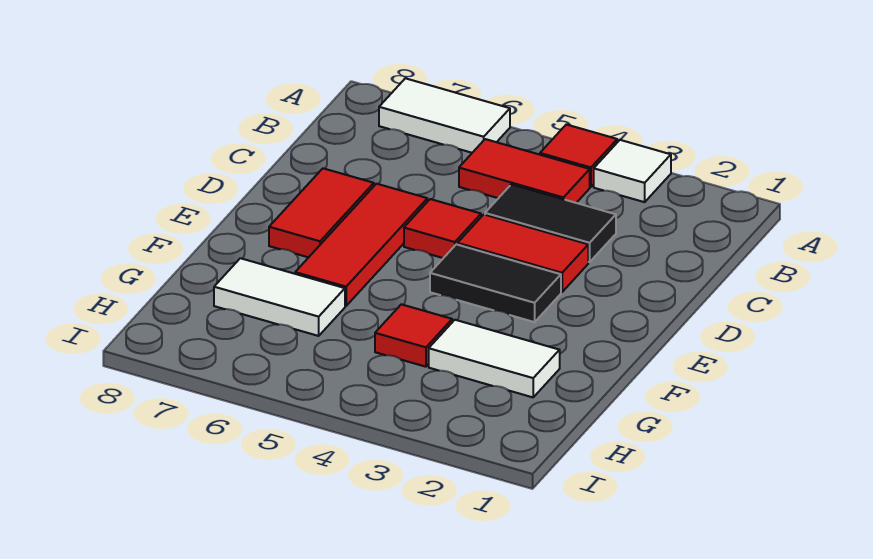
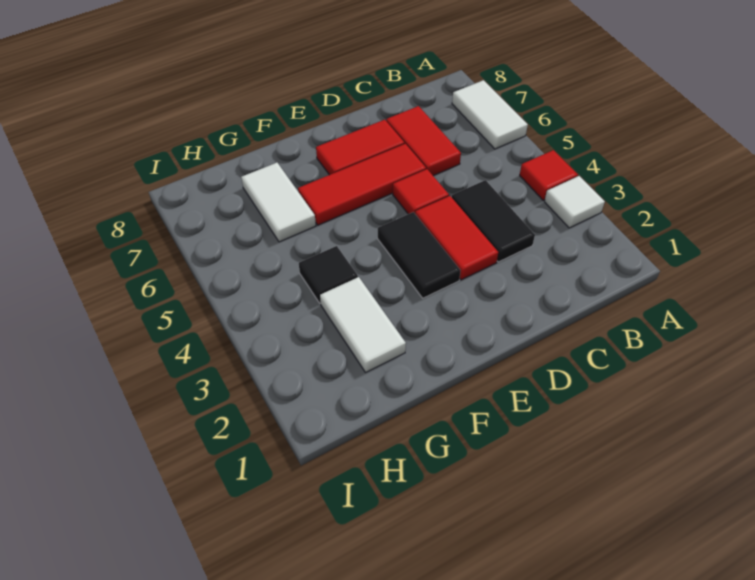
red 1x2 tile [459,139,590,203] -> red 1x2 tile moved to [386,106,461,176]
red 1x1 tile [375,304,452,367] -> black 1x1 tile [299,246,358,303]

